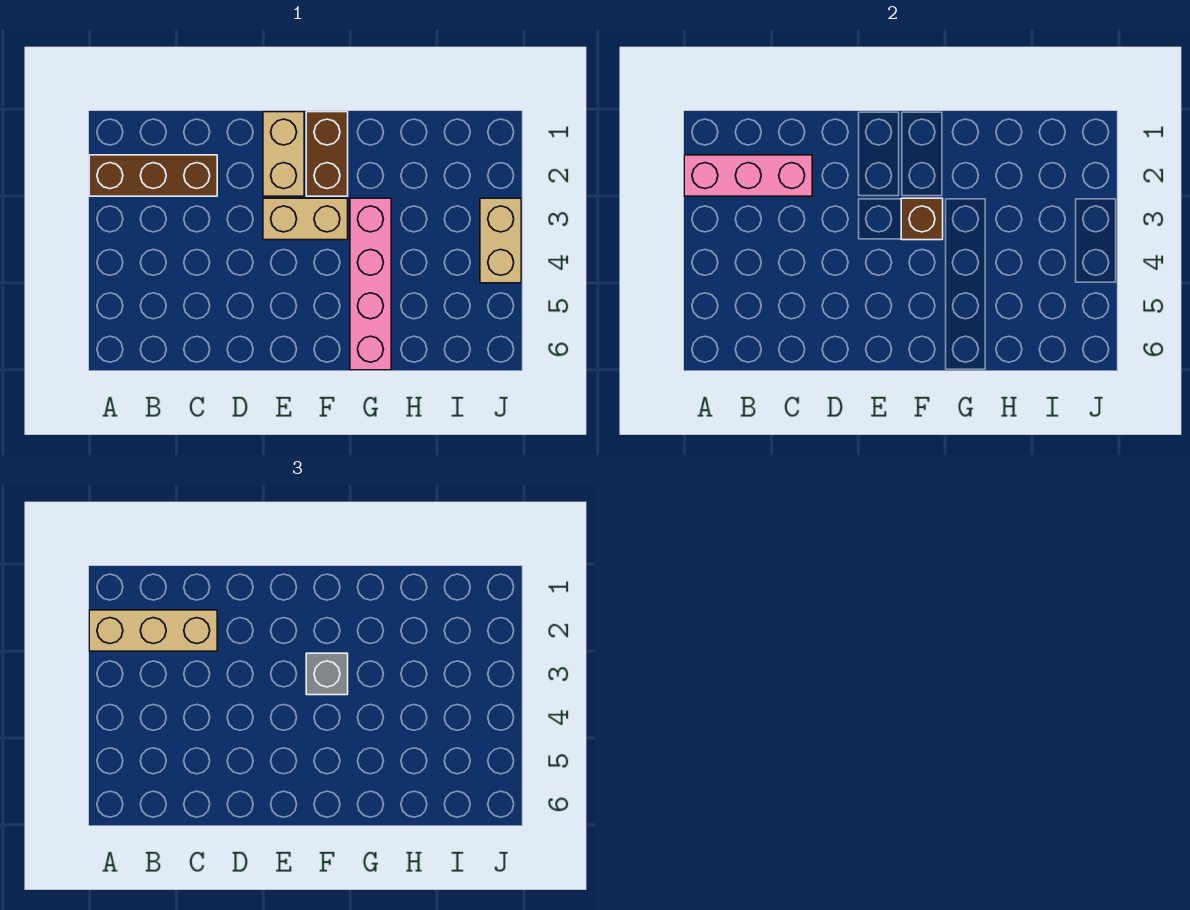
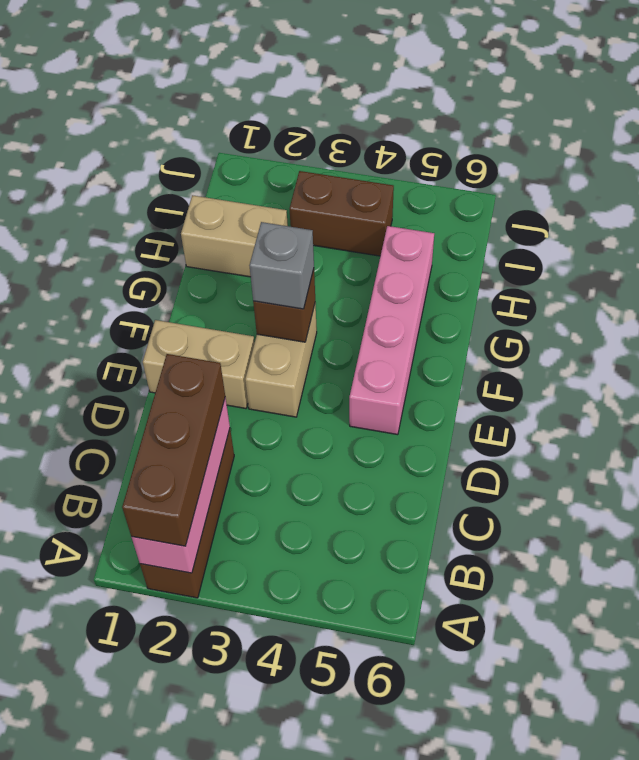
tan 1x3 brick [89,610,217,651] -> brown 1x3 brick [122,354,225,546]
brown 1x2 brick [306,112,348,196] -> brown 1x2 brick moved to [290,171,394,256]
pink 1x4 brick [350,198,391,370] -> pink 1x4 brick turned to [349,226,434,435]
tan 1x2 brick [480,198,521,283] -> tan 1x2 brick moved to [181,195,288,277]

